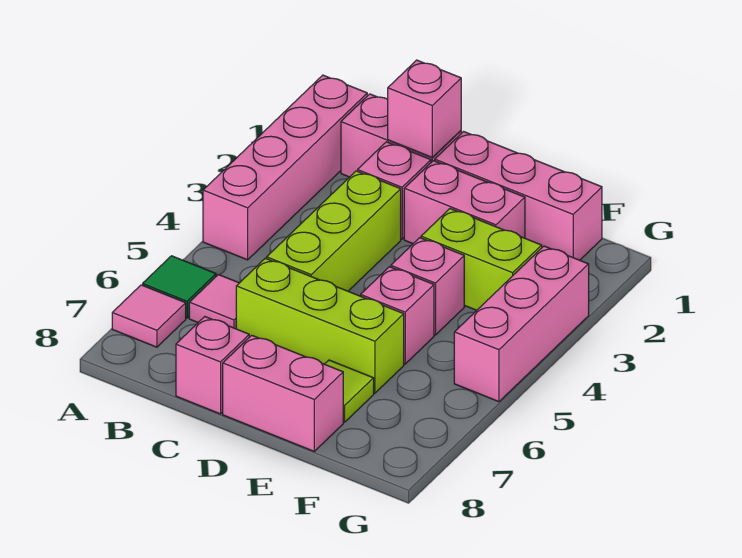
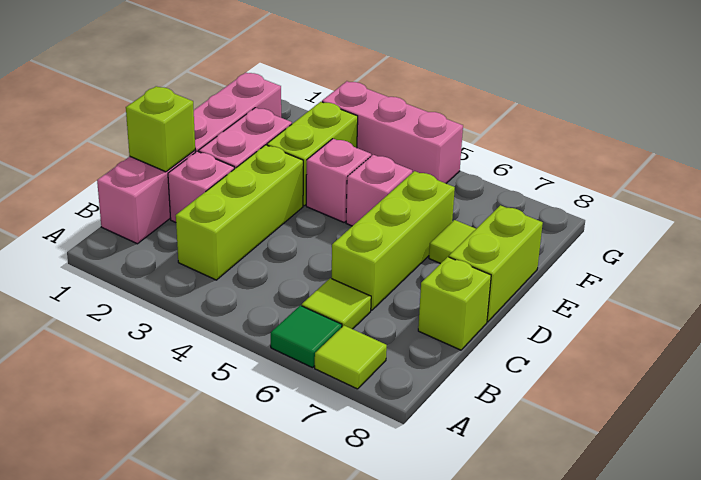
pink 1x4 brick [203,75,367,260] -> none
pink 1x1 tile [112,285,186,347] -> lime 1x1 tile [315,326,387,389]
pink 1x1 tile [189,275,239,329] -> lime 1x1 tile [302,278,371,329]
pink 1x1 brick [388,60,461,157] -> lime 1x1 brick [126,86,195,172]
lime 1x3 brick [267,171,401,291] -> lime 1x3 brick turned to [176,145,303,280]
pink 1x1 brick [176,317,249,414] -> lime 1x1 brick [418,257,491,350]
pink 1x2 brick [223,335,343,451] -> lime 1x2 brick [449,205,543,322]

